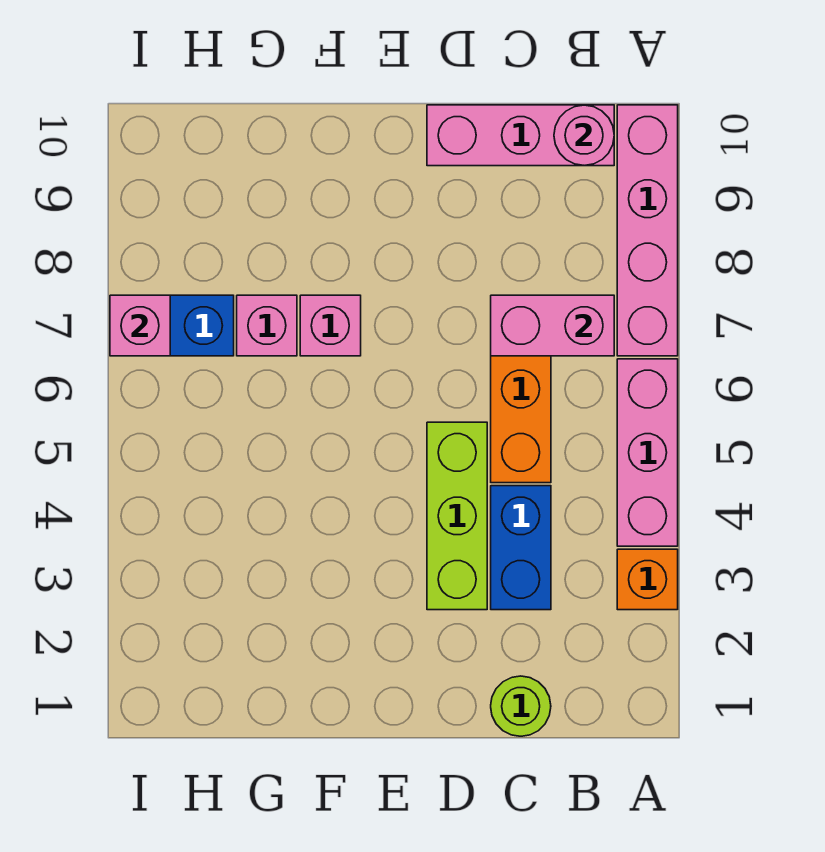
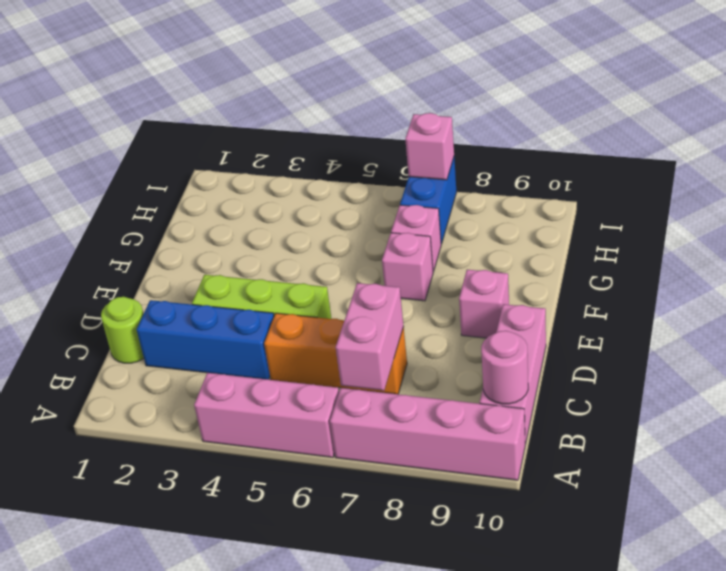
orange 1x1 brick [617,549,678,610] -> none
blue 1x2 brick [491,486,551,610] -> blue 1x3 brick [137,300,274,379]
none -> pink 1x1 brick [459,270,509,338]

